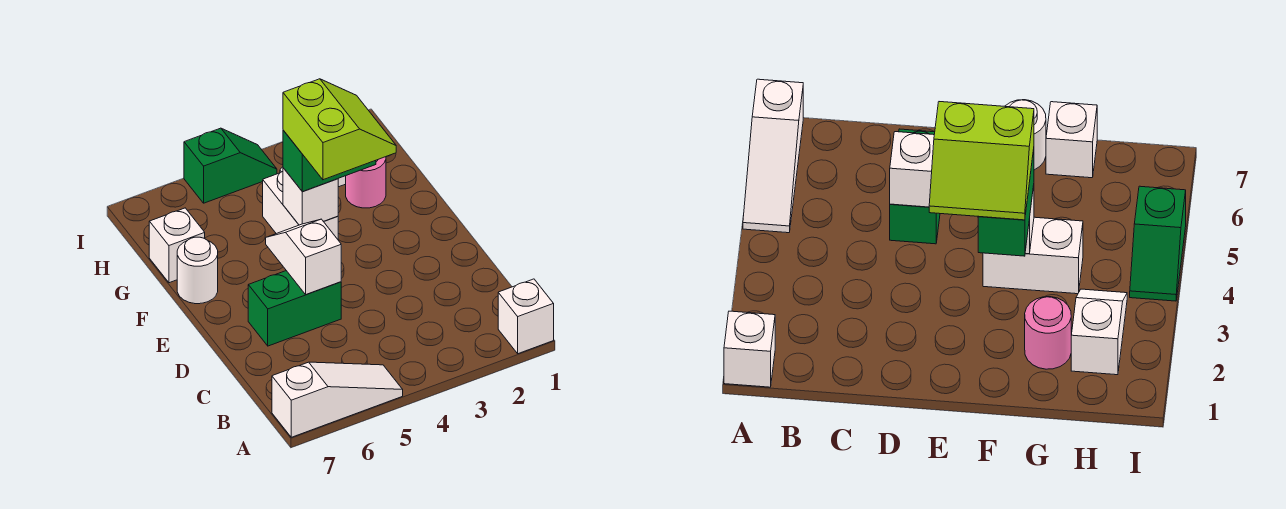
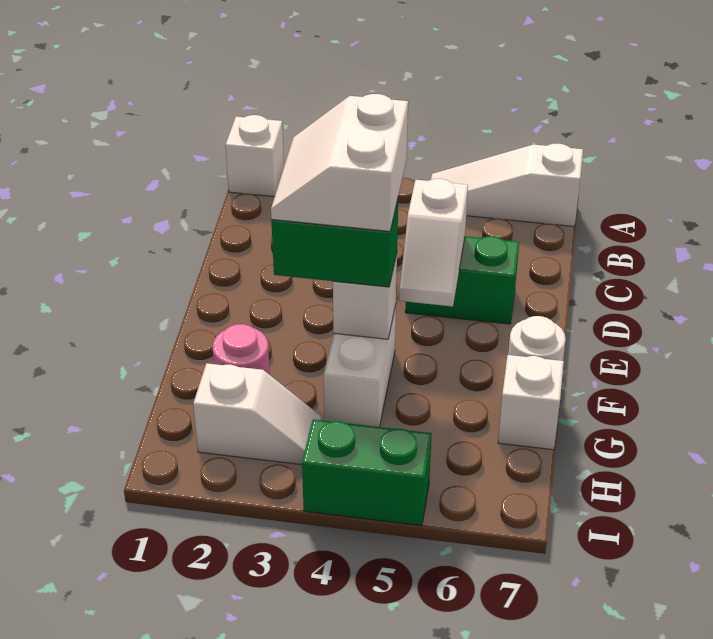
lime 2x2 slope [283,79,396,180] -> white 2x2 slope [271,94,408,231]
green 1x2 slope [184,128,277,203] -> green 1x2 brick [302,419,432,526]

